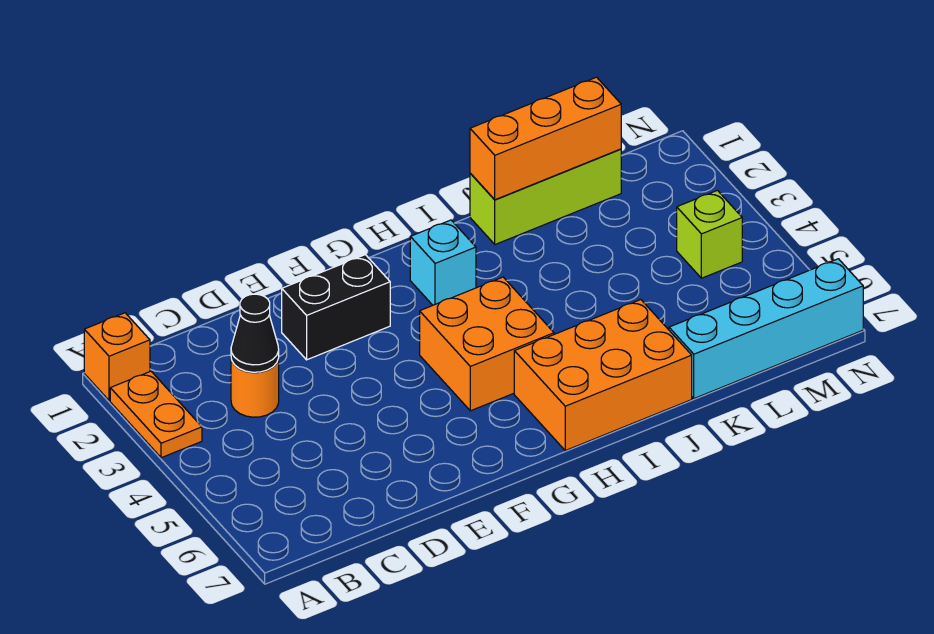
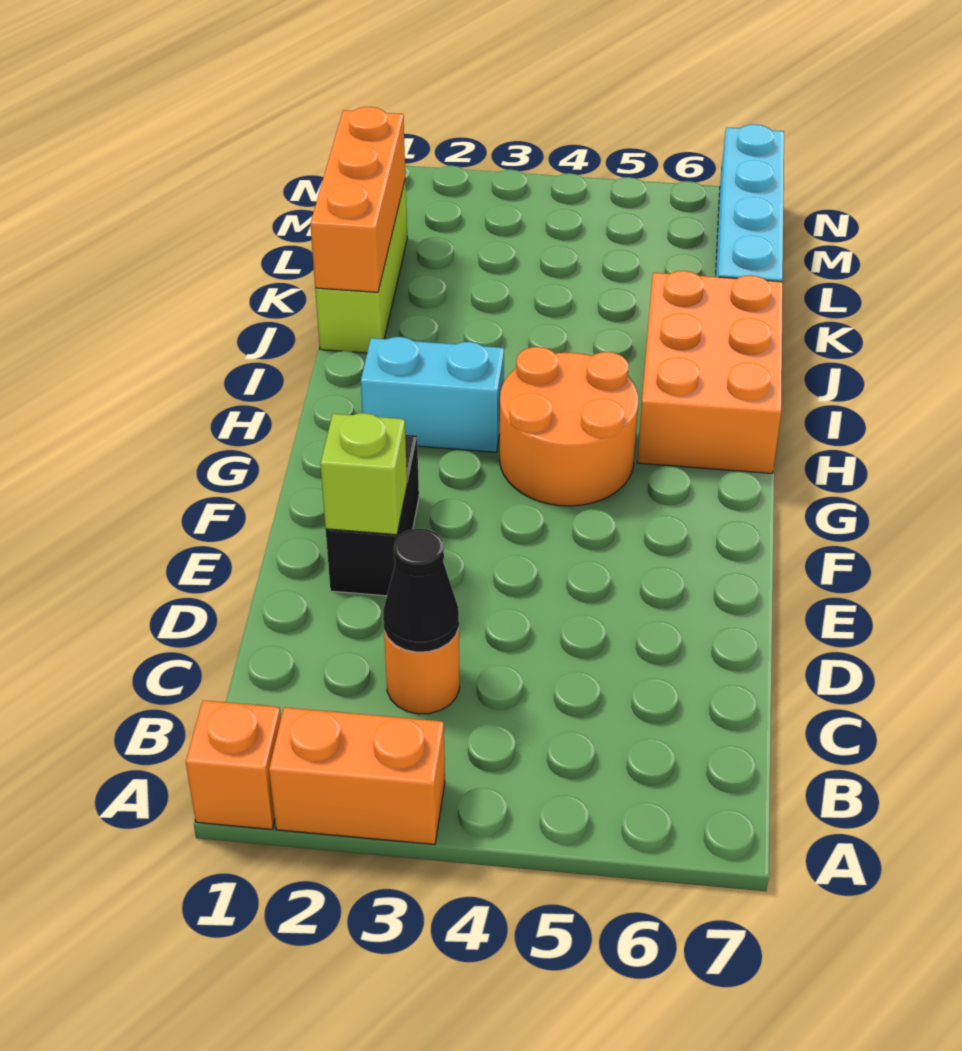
orange 1x2 plate [110,371,202,458] -> orange 1x2 brick [269,707,445,844]
orange 2x2 brick [420,277,554,411] -> orange 2x2 round brick [499,347,638,506]
cyan 1x1 brick [410,220,476,305] -> cyan 1x2 brick [361,337,504,452]
lime 1x1 brick [677,190,742,278] -> lime 1x1 brick moved to [320,413,407,535]

